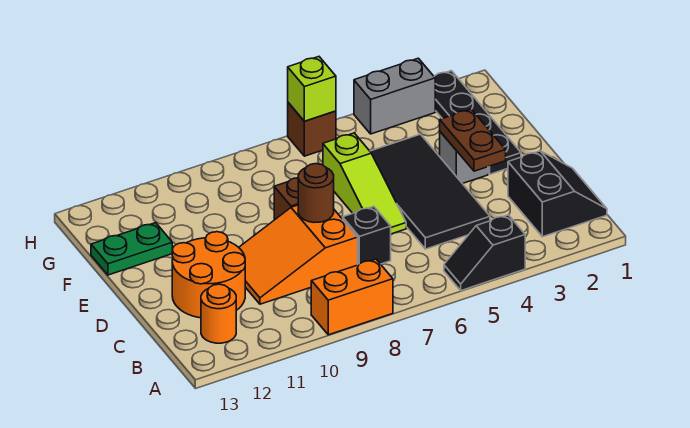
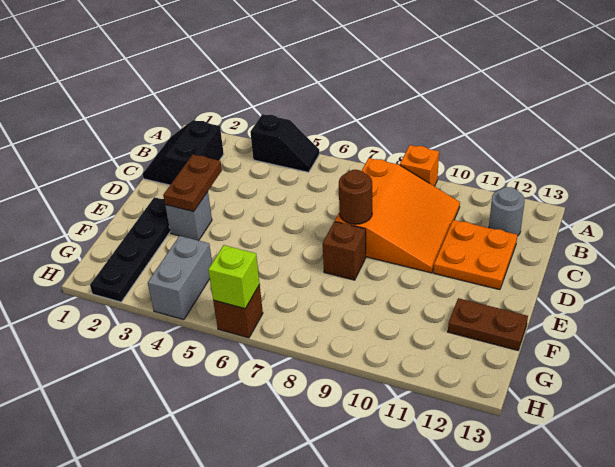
orange 1x2 brick [311,259,393,335] -> orange 1x1 brick [400,145,439,186]
orange 1x1 round brick [201,284,236,343] -> grey 1x1 round brick [489,187,525,236]
black 2x4 tile [370,134,490,249] -> none
black 1x1 brick [343,207,391,265] -> none
orange 2x3 slope [239,205,358,304] -> orange 3x3 slope [335,158,460,273]
orange 2x2 round brick [172,232,245,318] -> orange 2x2 plate [434,220,517,290]
lime 1x3 slope [323,133,406,234] -> none
green 1x2 plate [91,223,172,275] -> brown 1x2 plate [448,298,528,350]
grey 1x2 brick [354,58,435,134] -> grey 1x2 brick turned to [148,236,212,320]

